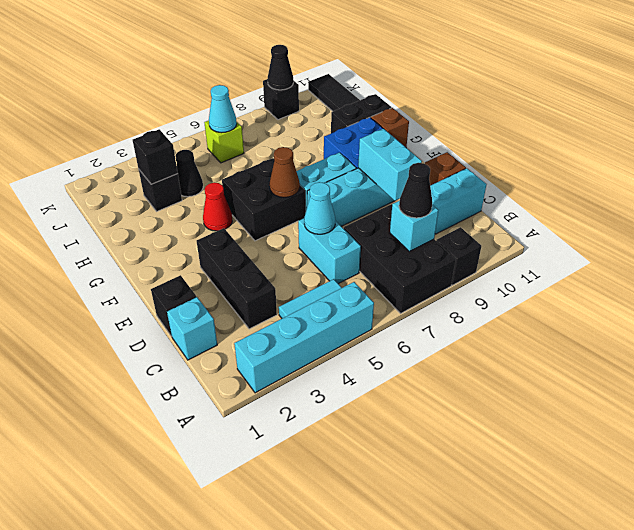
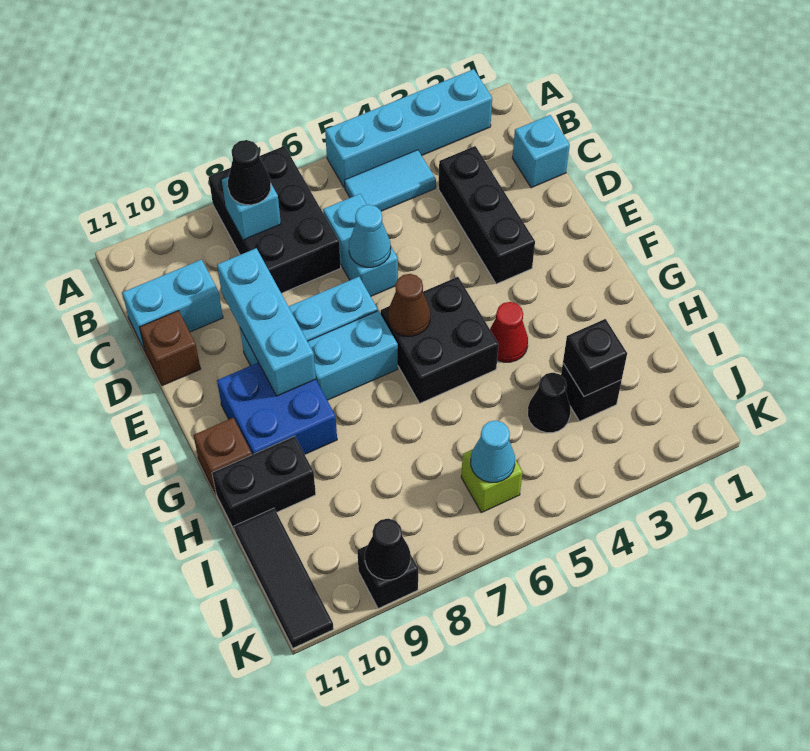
black 1x1 brick [436,227,481,285] -> none
black 1x1 brick [151,275,196,337] -> none
cyan 1x2 brick [358,129,422,201] -> cyan 1x3 brick [217,248,316,396]

